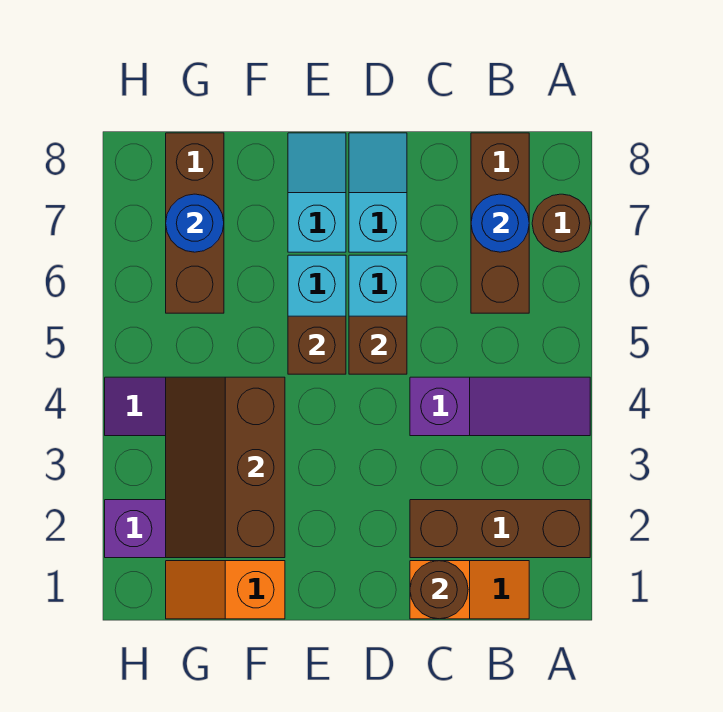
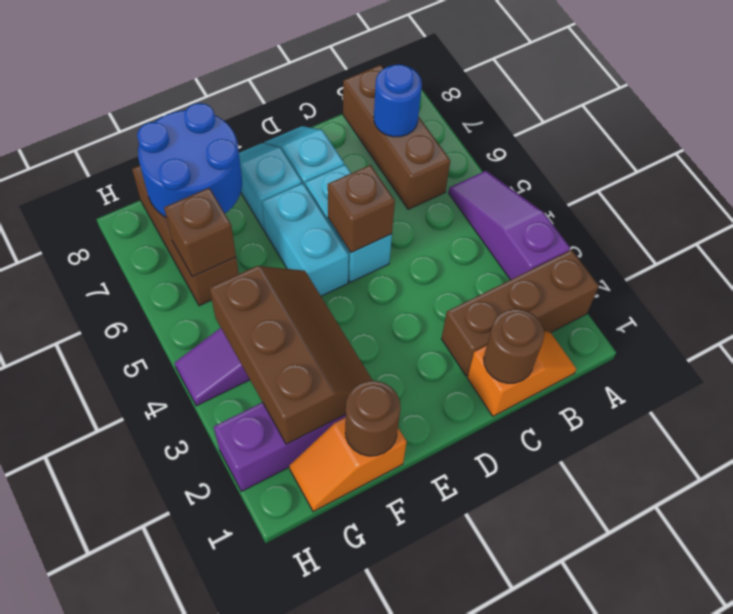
purple 1x3 slope [410,377,590,436] -> purple 1x3 slope turned to [449,171,570,280]
brown 1x1 round brick [532,194,590,252] -> brown 1x1 round brick moved to [345,381,400,456]
brown 1x1 brick [288,316,346,374] -> brown 1x1 brick moved to [164,188,236,277]
brown 2x3 slope [166,377,285,558] -> brown 2x3 slope turned to [210,266,373,444]
blue 1x1 round brick [166,194,224,252] -> blue 2x2 round brick [137,103,242,217]

